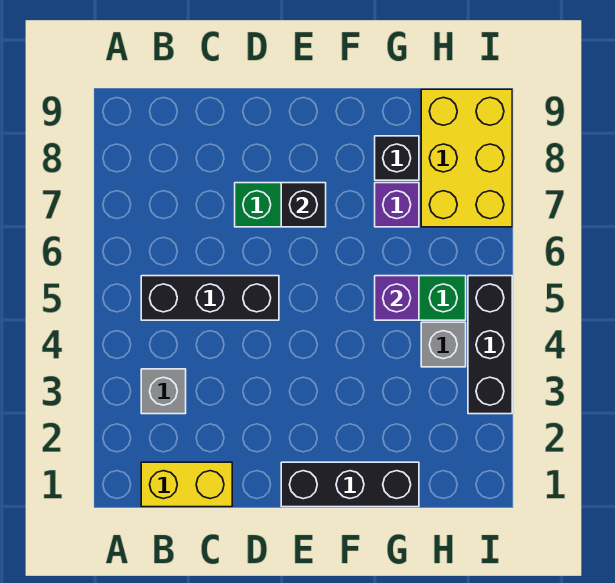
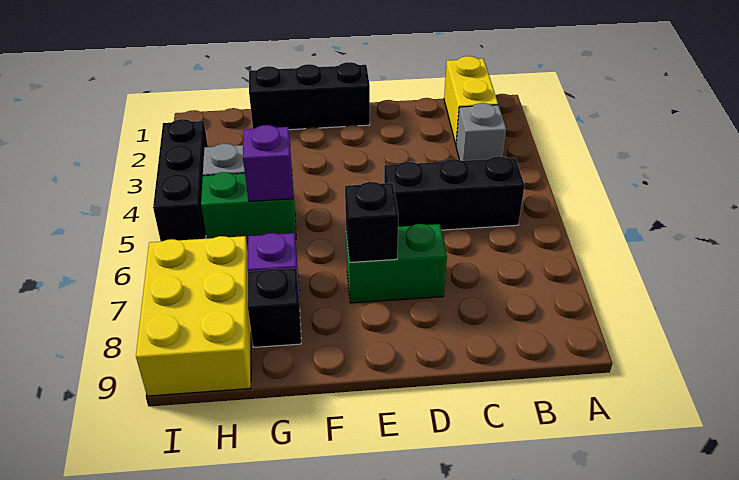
yellow 1x2 brick [141,462,232,507] -> yellow 1x2 brick turned to [444,56,498,144]

